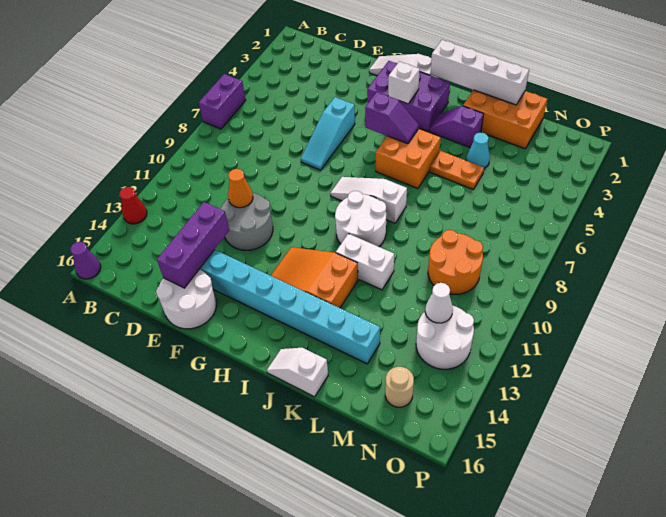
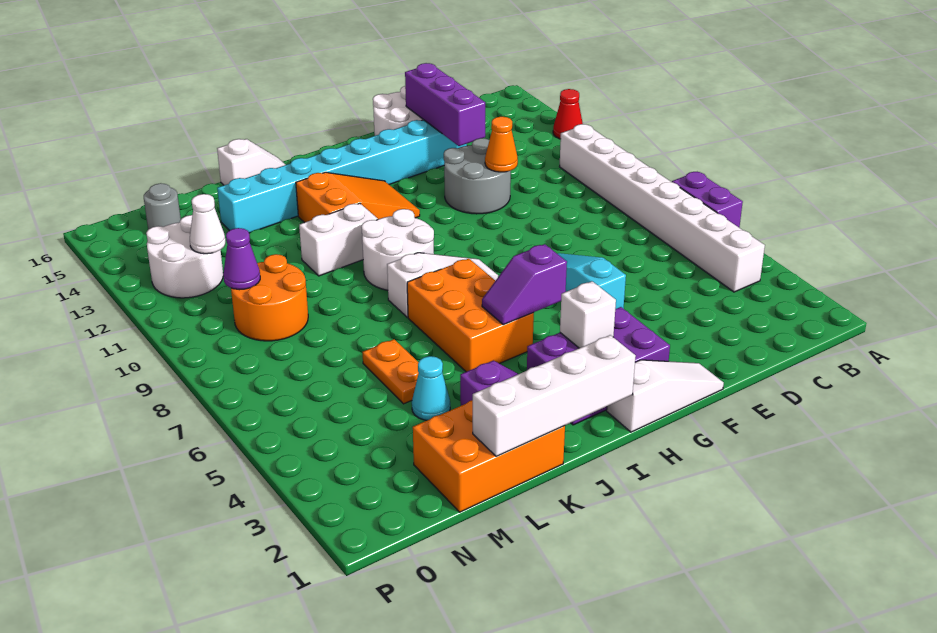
purple 1x1 cone [70,242,101,279] -> purple 1x1 cone moved to [223,228,260,290]
none -> white 1x8 brick [560,124,765,292]
orange 2x2 brick [376,129,441,189] -> orange 2x3 brick [407,259,534,372]
orange 1x2 plate [430,151,484,189] -> orange 1x2 plate turned to [362,339,419,404]
tan 1x1 round brick [385,367,414,407] -> grey 1x1 round brick [144,183,181,229]

